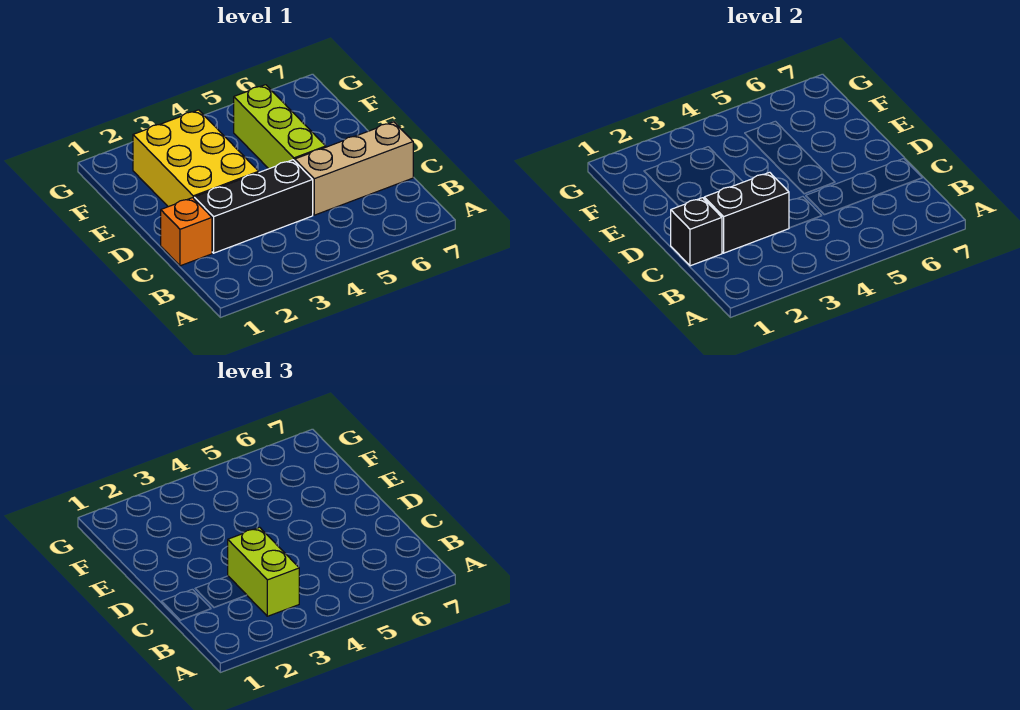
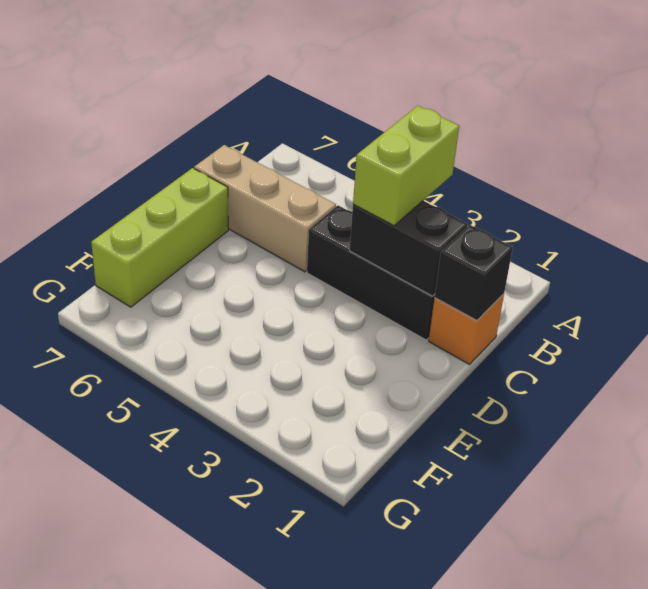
yellow 2x3 brick [133,110,259,207] -> none
lime 1x3 brick [234,85,326,169] -> lime 1x3 brick moved to [91,168,228,307]

